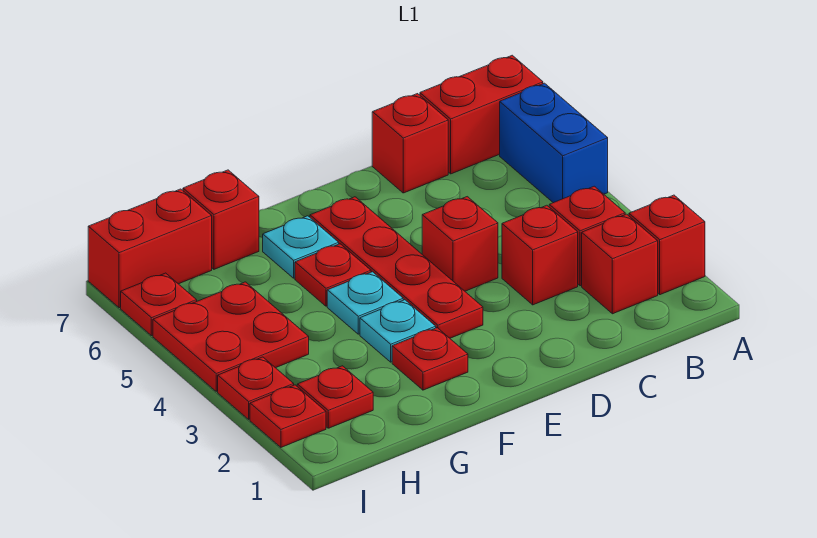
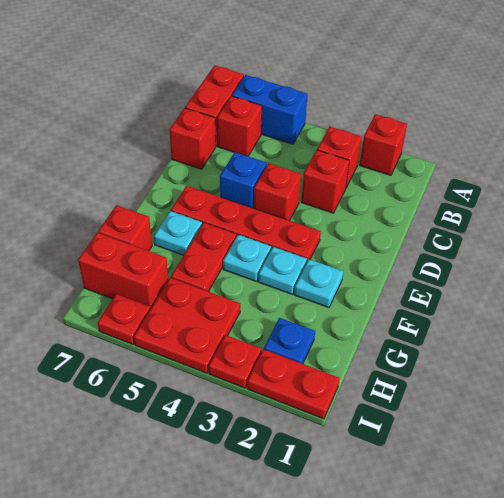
red 1x1 brick [582,214,658,314] -> red 1x1 brick moved to [217,96,262,156]
none -> blue 1x1 brick [220,152,267,208]
red 1x1 plate [392,328,468,390] -> cyan 1x1 plate [294,259,343,307]
red 1x1 plate [295,244,371,306] -> red 1x2 plate [171,223,236,292]
red 1x1 plate [297,366,373,428] -> blue 1x1 plate [264,318,315,364]
red 1x2 brick [88,189,212,308] -> red 1x2 brick turned to [78,233,169,309]
red 1x1 plate [250,385,326,447] -> red 1x2 plate [247,349,340,419]

